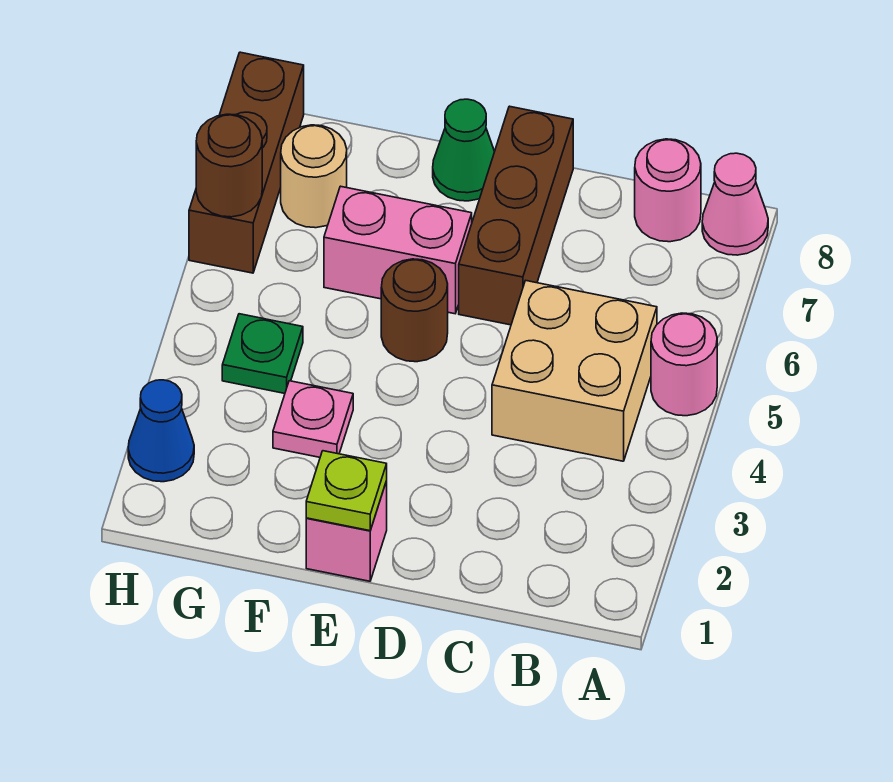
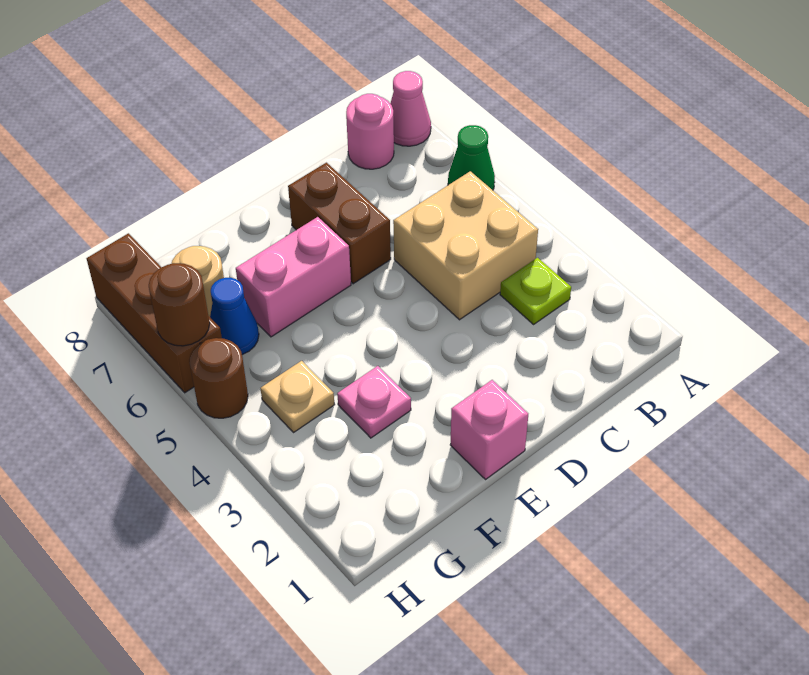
pink 1x1 round brick [651,313,717,416] -> none
brown 1x3 brick [459,106,573,325] -> brown 1x2 brick [288,163,391,284]
lime 1x1 plate [306,451,387,531] -> lime 1x1 plate moved to [500,258,571,324]
brown 1x1 round brick [381,259,448,362] -> brown 1x1 round brick moved to [189,338,248,418]
green 1x1 cone [433,99,495,201] -> green 1x1 cone moved to [448,125,495,190]
green 1x1 plate [222,314,303,393] -> tan 1x1 plate [260,361,335,433]
blue 1x1 cone [128,380,194,482] -> blue 1x1 cone moved to [210,278,259,355]

